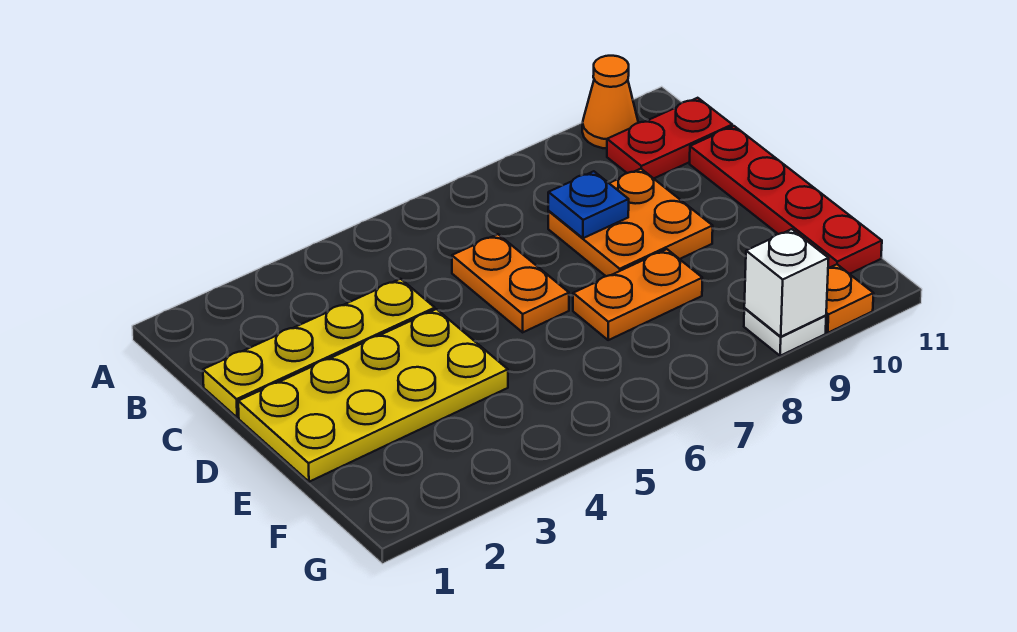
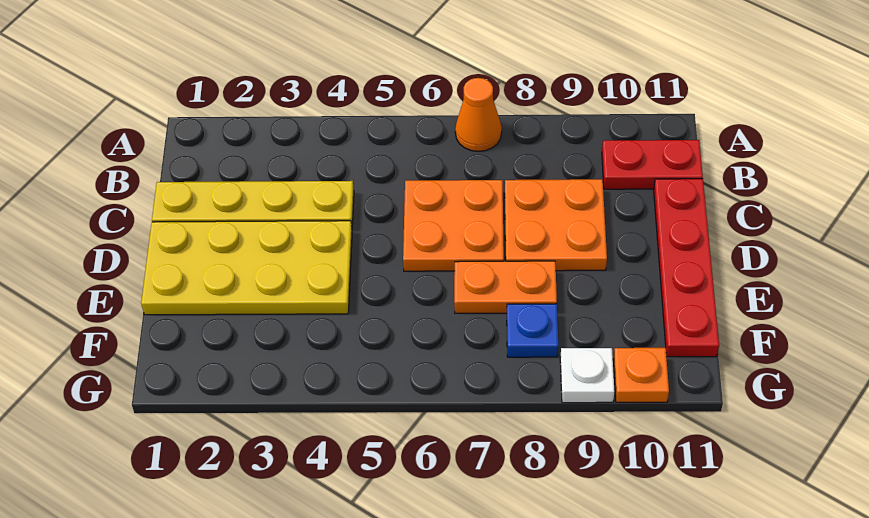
orange 1x1 cone [582,56,638,149] -> orange 1x1 cone moved to [455,78,502,151]
orange 1x2 plate [452,234,569,332] -> orange 2x2 plate [403,180,504,271]
blue 1x1 plate [548,171,629,238] -> blue 1x1 plate moved to [507,304,558,357]
white 1x1 brick [744,229,829,337] -> none

